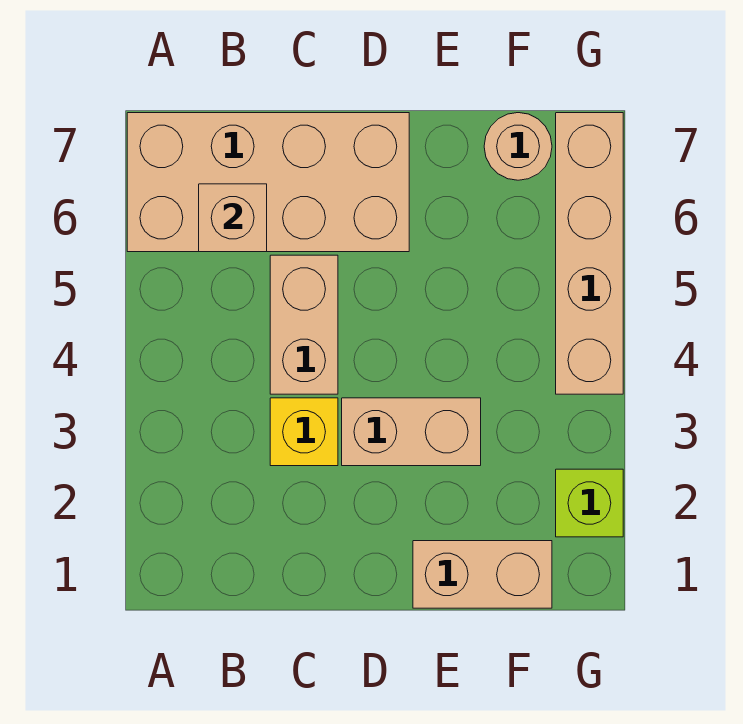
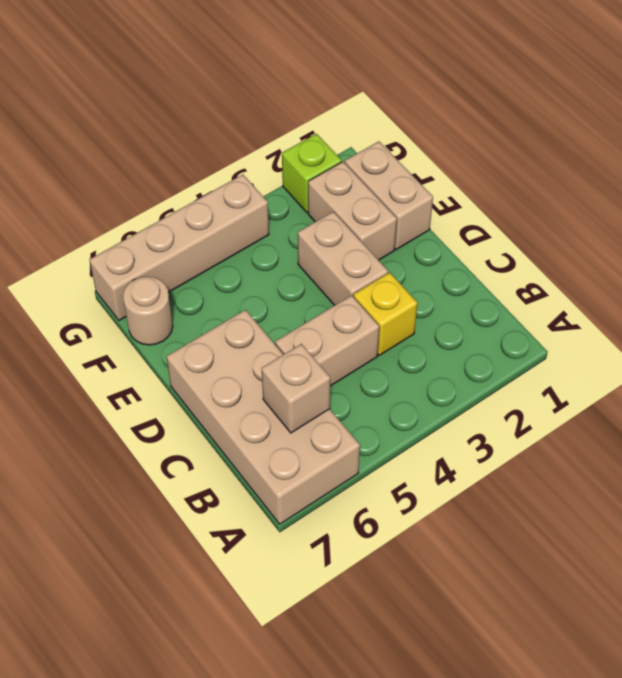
none -> tan 1x2 brick [308,162,397,260]

